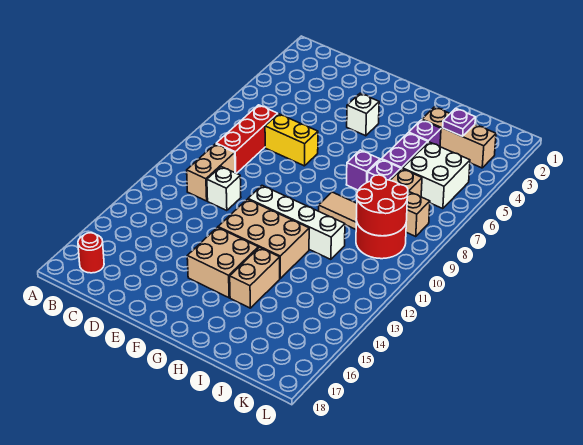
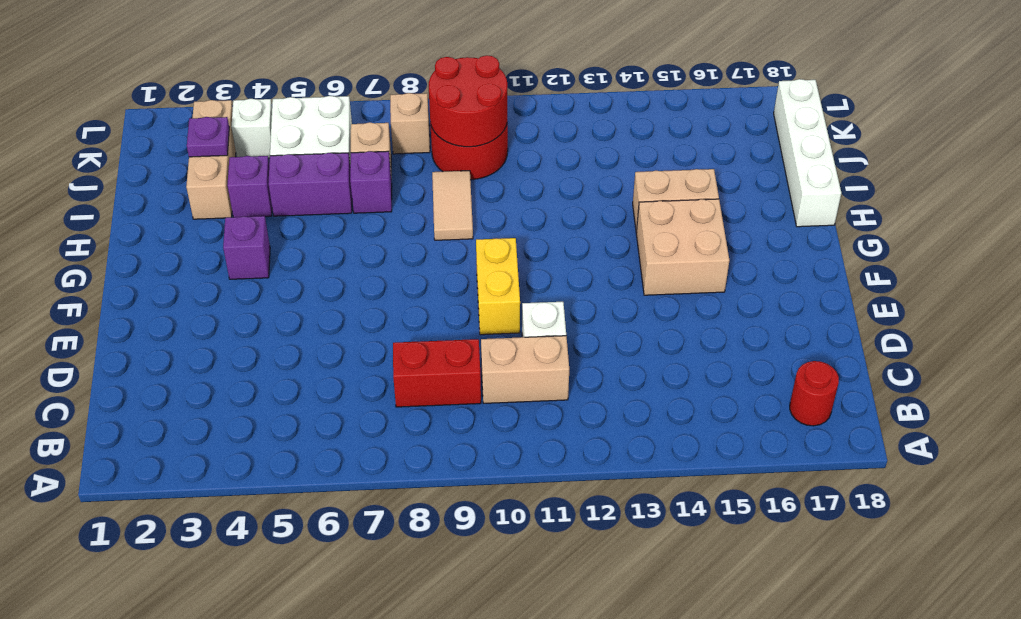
red 1x3 brick [216,105,278,174] -> red 1x2 brick [393,339,481,407]
yellow 1x2 brick [265,114,318,166] -> yellow 1x2 brick moved to [476,238,520,335]
white 1x1 brick [347,93,379,136] -> white 1x1 brick moved to [231,99,272,158]
white 1x4 brick [248,186,345,259] -> white 1x4 brick moved to [774,79,841,227]
tan 2x3 brick [218,199,309,278] -> none
purple 1x1 brick [346,150,380,190] -> purple 1x1 brick moved to [223,216,270,279]

